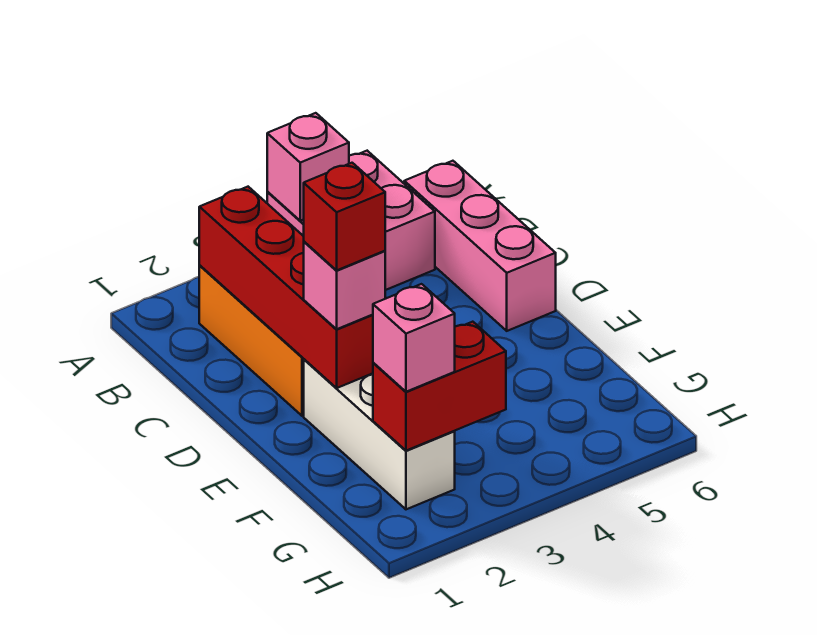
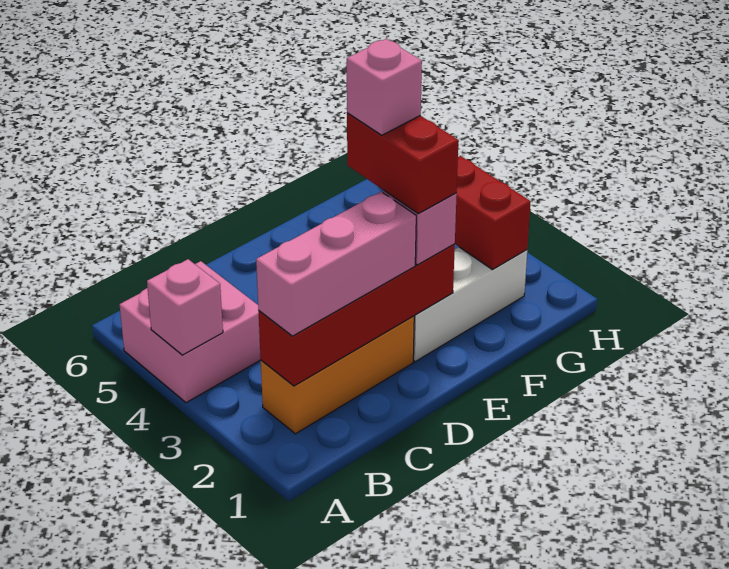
pink 1x3 brick [404,161,556,331] -> pink 1x3 brick moved to [256,192,416,336]
red 1x1 brick [304,163,385,270] -> red 1x2 brick [347,113,458,214]
pink 1x1 brick [373,284,455,392] -> pink 1x1 brick moved to [347,39,422,135]

